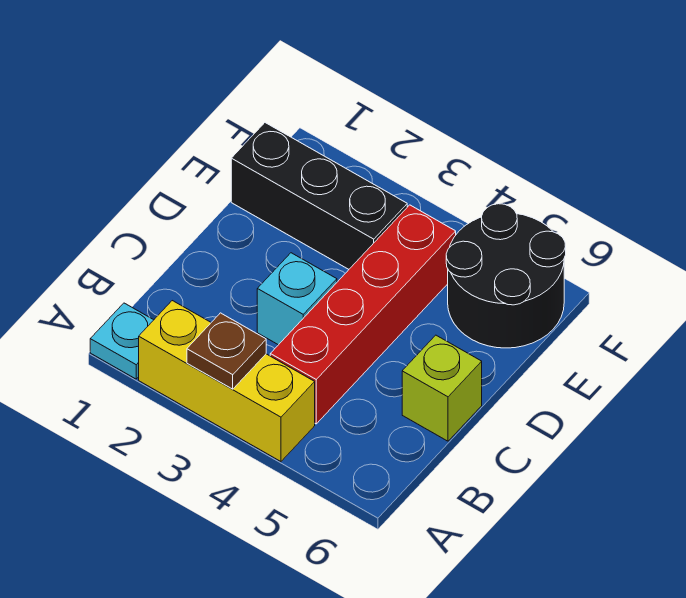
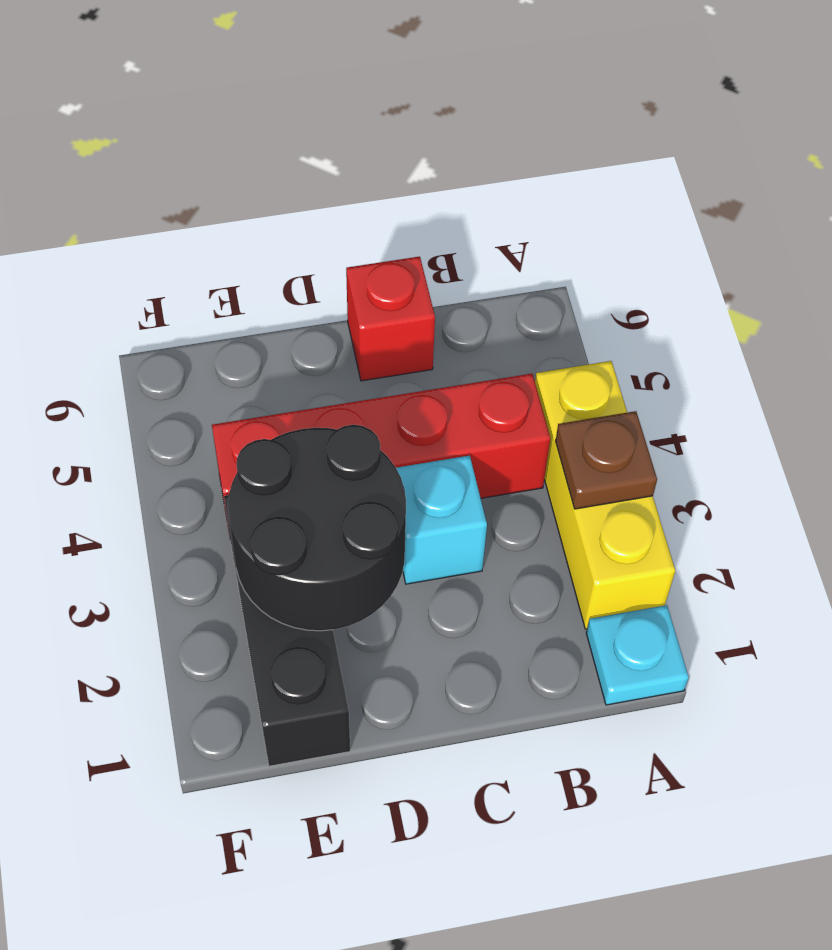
lime 1x1 brick [402,335,482,441] -> red 1x1 brick [346,257,435,381]
black 2x2 round brick [446,204,566,348] -> black 2x2 round brick moved to [228,425,406,631]

